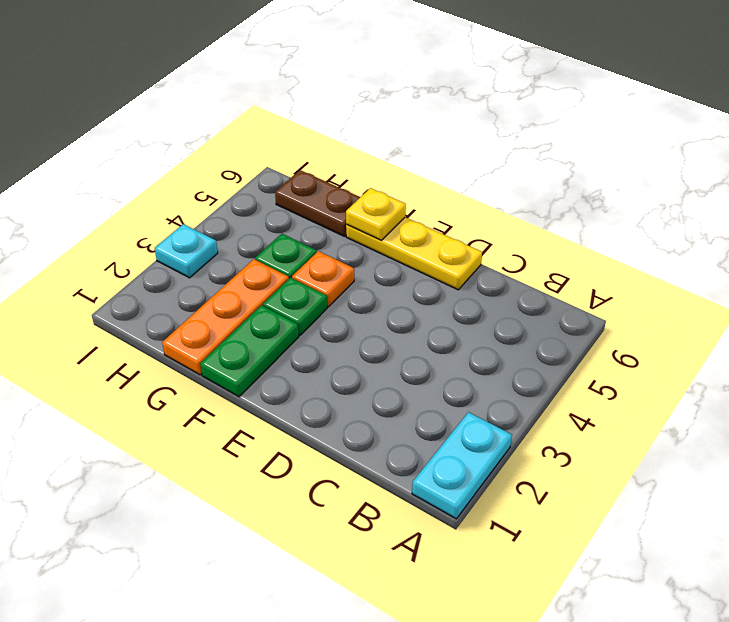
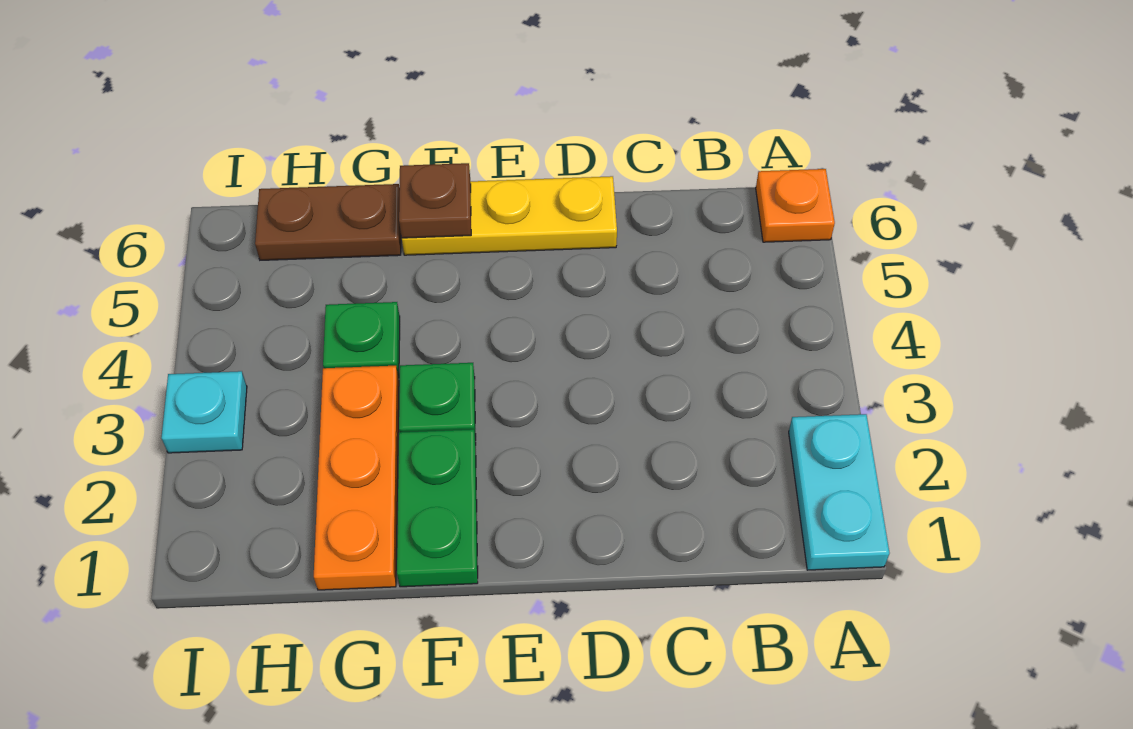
orange 1x1 plate [292,251,354,307] -> orange 1x1 plate moved to [756,169,835,242]
yellow 1x1 plate [346,188,406,240] -> brown 1x1 plate [399,163,471,238]

